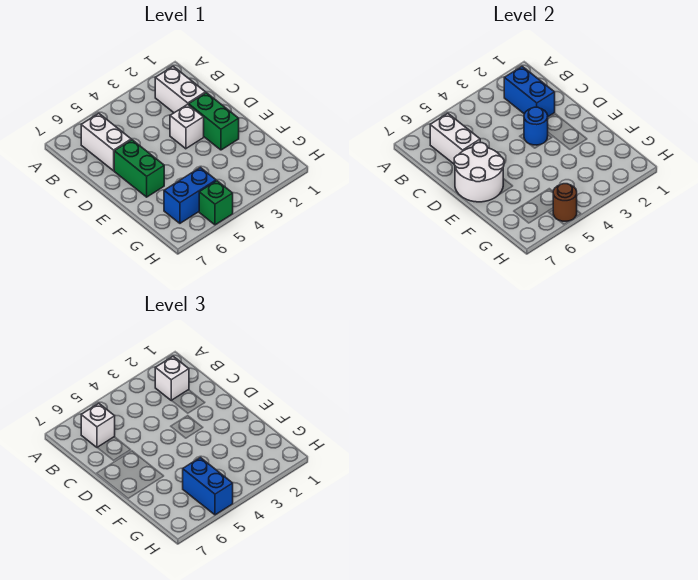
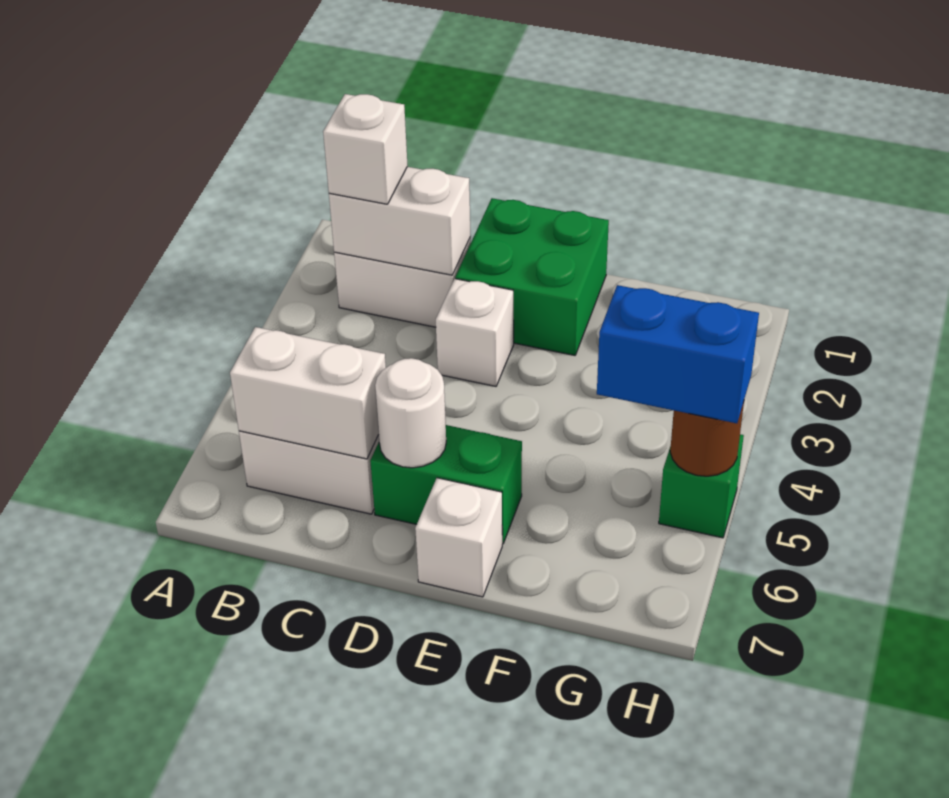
blue 1x2 brick [504,66,555,117] -> white 1x2 brick [329,167,471,275]
white 1x1 brick [81,403,115,447] -> white 1x1 brick moved to [415,478,502,597]
green 1x2 brick [189,93,239,150] -> green 2x2 brick [455,198,609,355]
blue 1x1 round brick [524,107,548,145] -> none
white 2x2 round brick [454,143,504,202] -> white 1x1 round brick [375,358,446,468]
blue 1x2 brick [164,167,216,223] -> none

